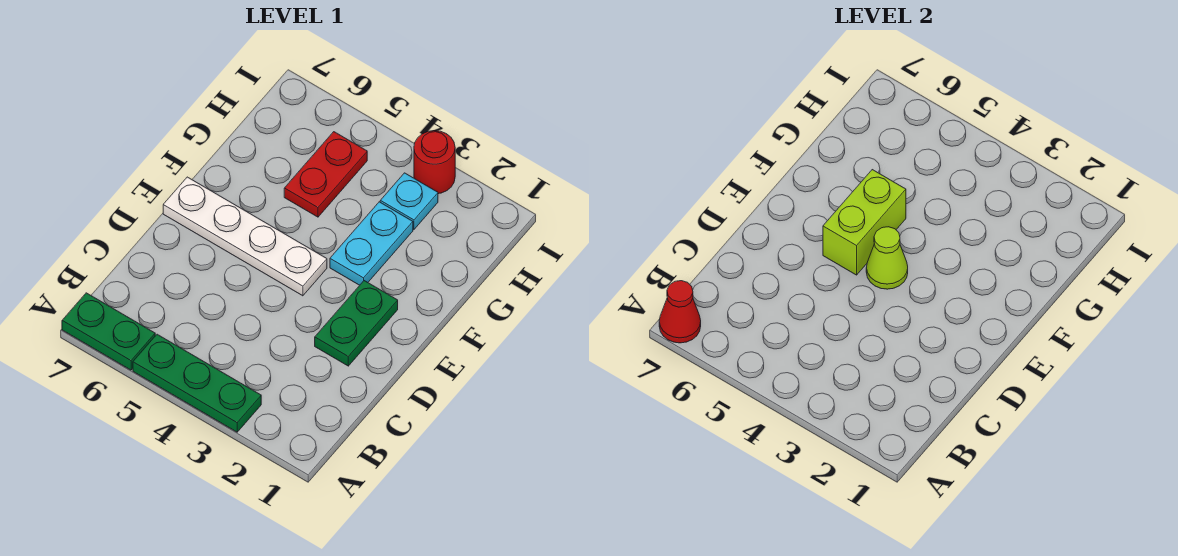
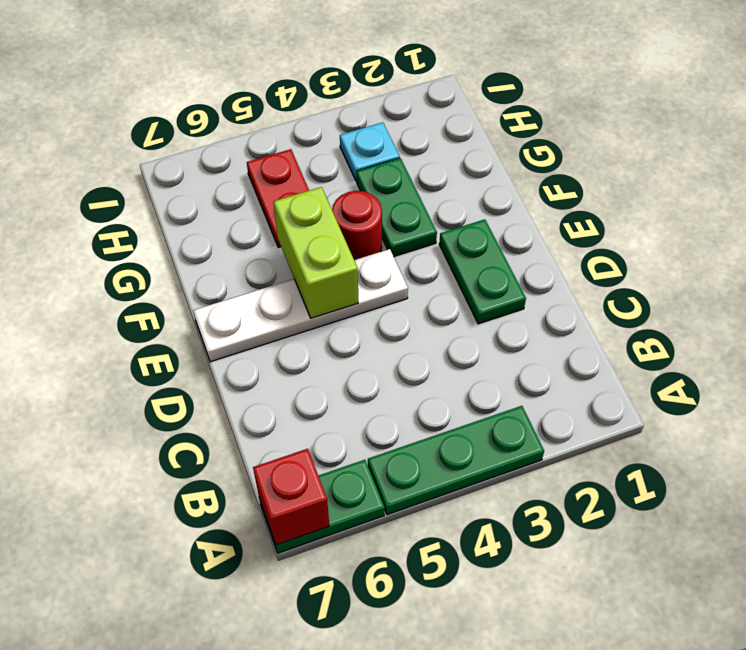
red 1x1 cone [659,281,701,343] -> red 1x1 brick [253,449,329,545]
lime 1x1 cone [866,227,908,289] -> none
cyan 1x2 plate [330,202,413,285] -> green 1x2 plate [357,158,437,257]
red 1x1 round brick [414,131,455,194] -> red 1x1 round brick moved to [332,191,382,260]

